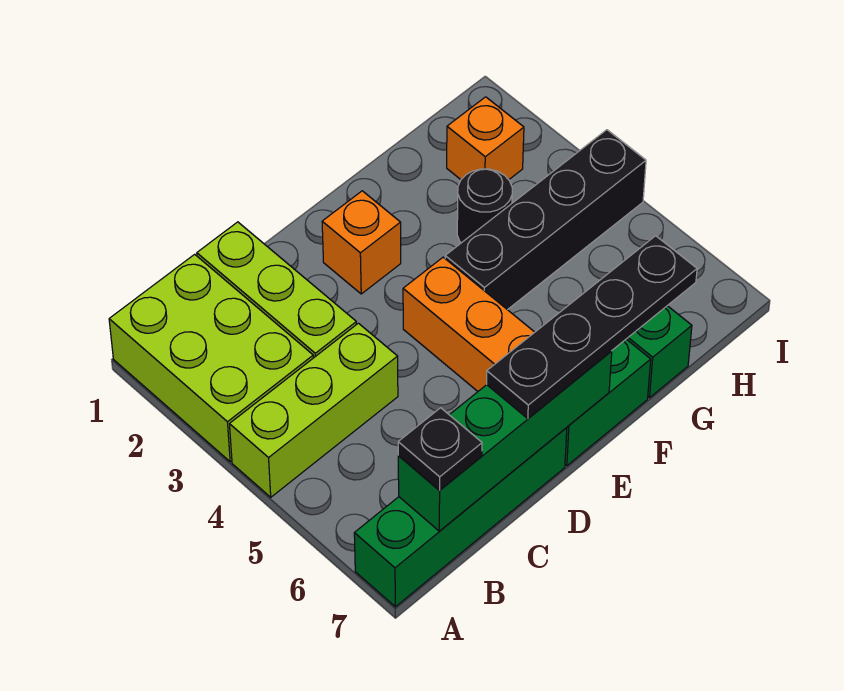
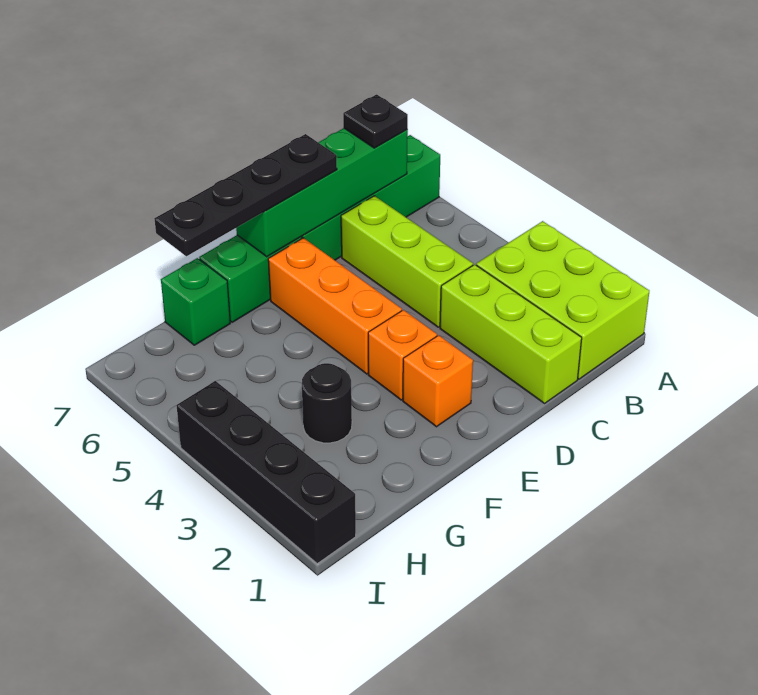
lime 1x3 brick [230,323,398,497] -> lime 1x3 brick turned to [341,196,473,327]
black 1x4 brick [445,130,646,310] -> black 1x4 brick turned to [176,381,356,564]
orange 1x1 brick [447,97,524,180] -> orange 1x1 brick moved to [368,310,437,400]

